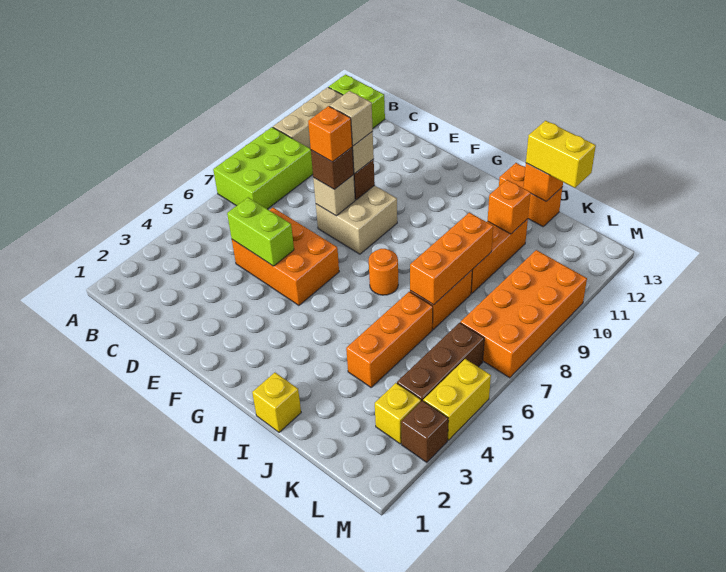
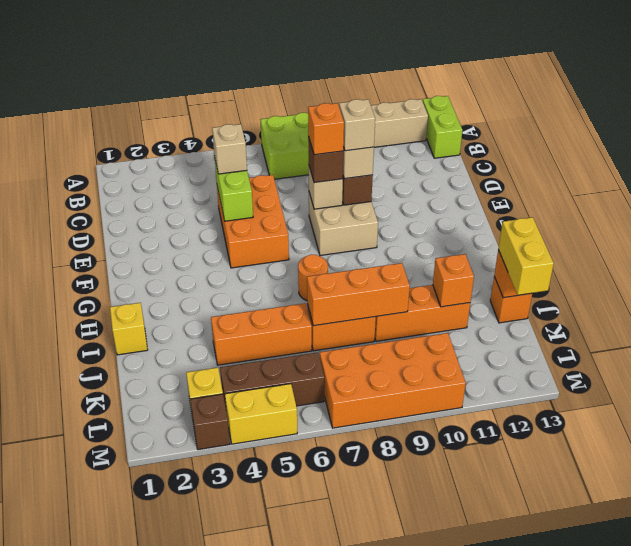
none -> tan 1x1 brick [212,124,247,174]
orange 1x2 brick [499,163,562,226] -> orange 1x1 brick [490,277,532,323]

